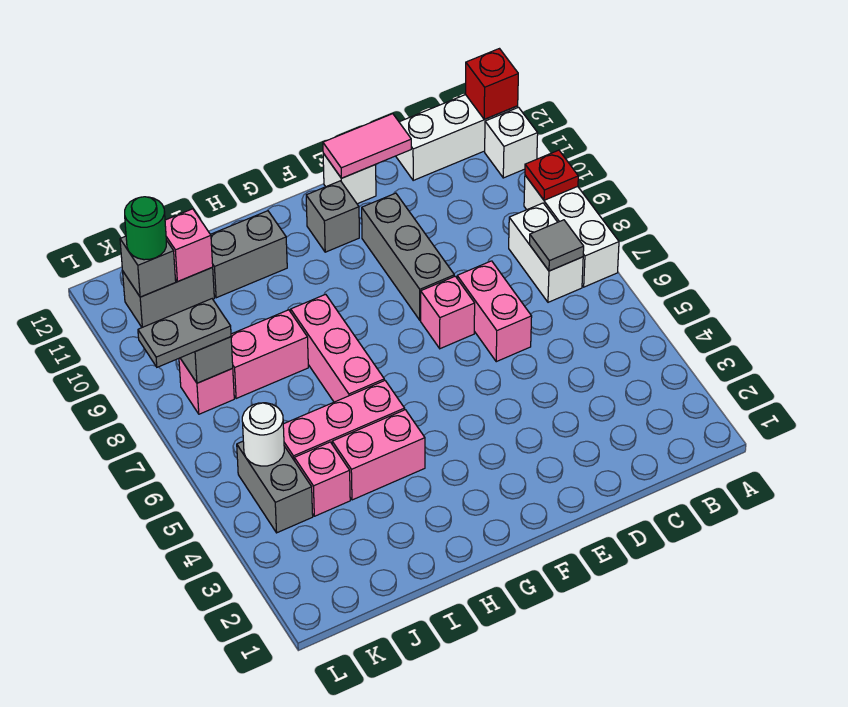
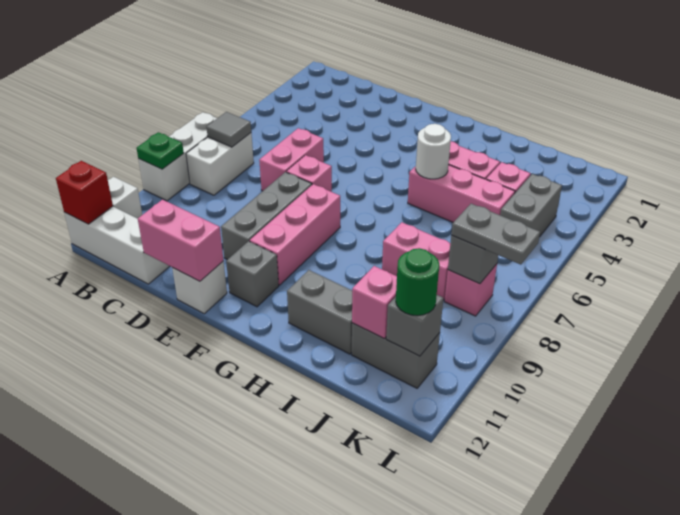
red 1x1 plate [525,150,578,200] -> green 1x1 plate [137,132,184,169]
pink 1x2 tile [323,114,411,178] -> pink 1x2 brick [138,200,223,281]
pink 1x3 brick [291,294,384,402] -> pink 1x3 brick moved to [250,184,340,285]
white 1x1 round brick [242,403,284,466] -> white 1x1 round brick moved to [416,124,451,179]

